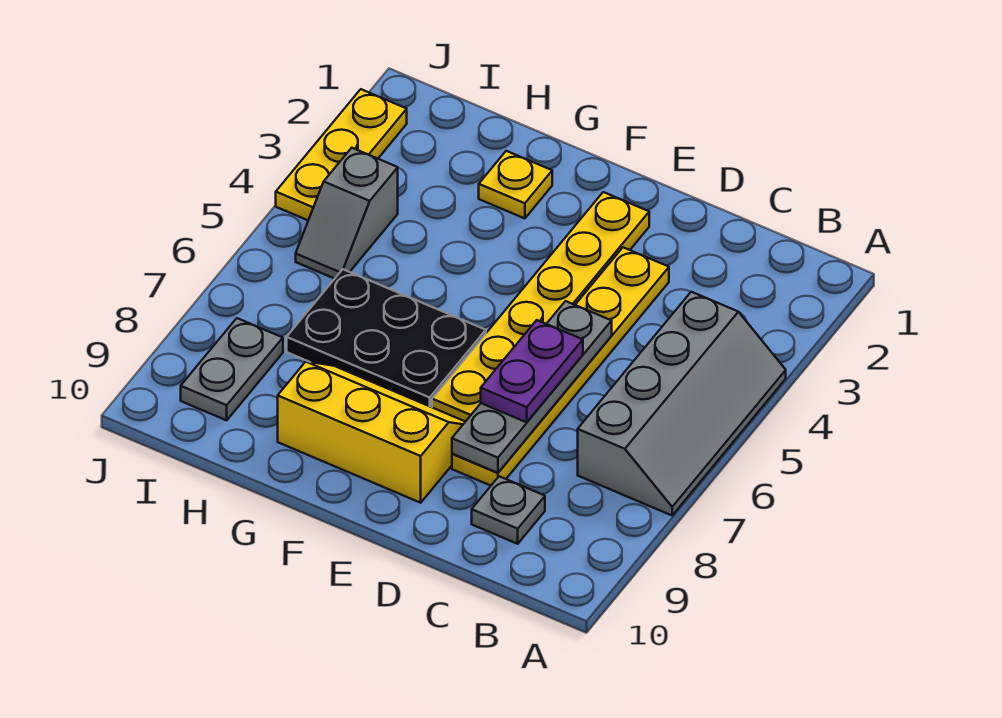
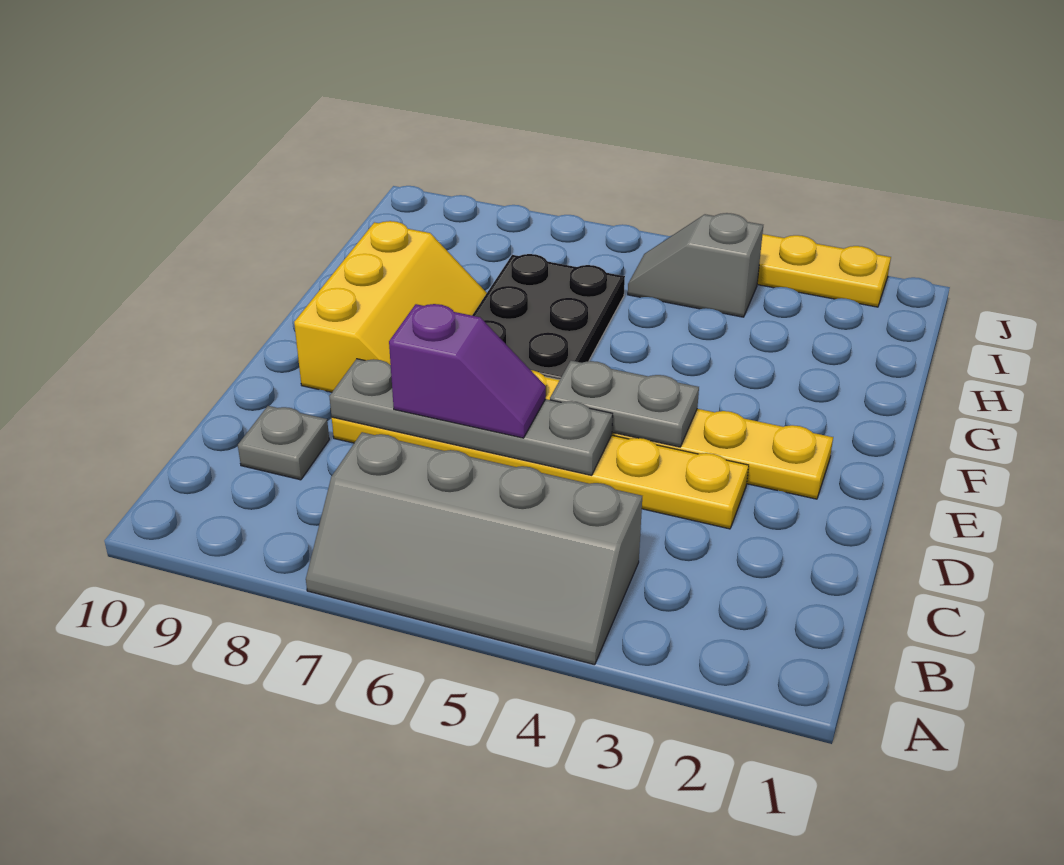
purple 1x2 plate [481,320,583,422] -> purple 1x2 slope [389,304,546,438]
yellow 1x1 plate [479,151,552,218] -> none
grey 1x2 plate [181,318,283,420] -> grey 1x2 plate moved to [550,361,699,447]

